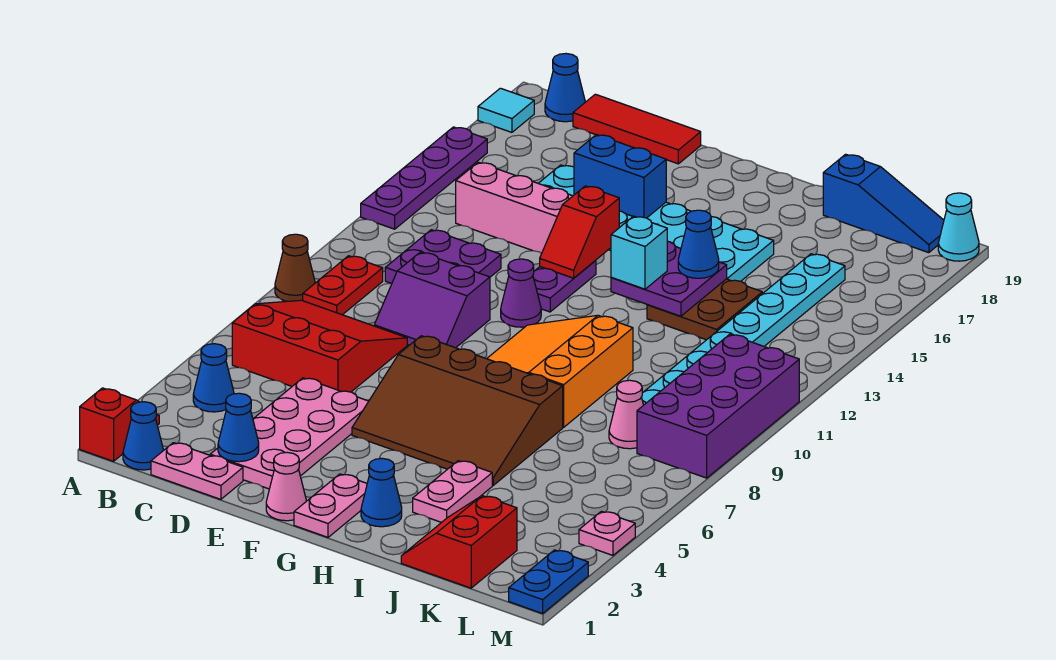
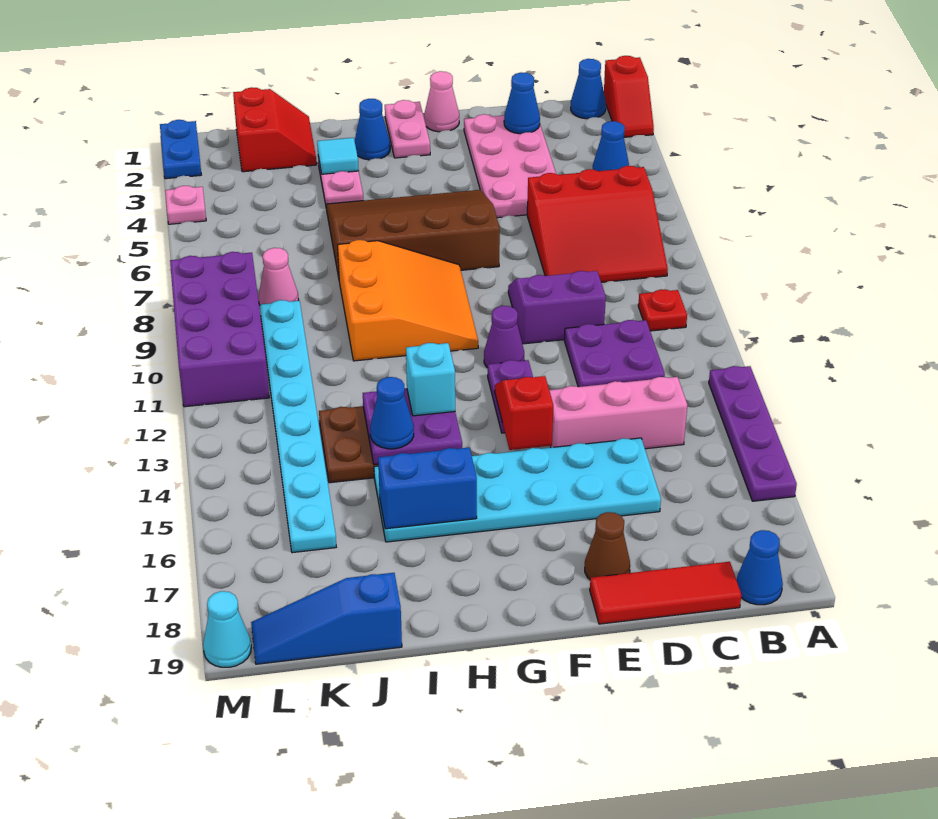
brown 1x1 cone [275,234,315,301] -> brown 1x1 cone moved to [585,512,630,579]
cyan 1x1 tile [478,88,534,132] -> cyan 1x1 tile moved to [317,138,359,174]
red 1x2 plate [303,256,383,315] -> red 1x1 plate [638,289,687,331]
pink 1x2 plate [151,443,243,499] -> none
blue 1x2 brick [574,135,666,218] -> blue 1x2 brick moved to [378,447,477,529]

